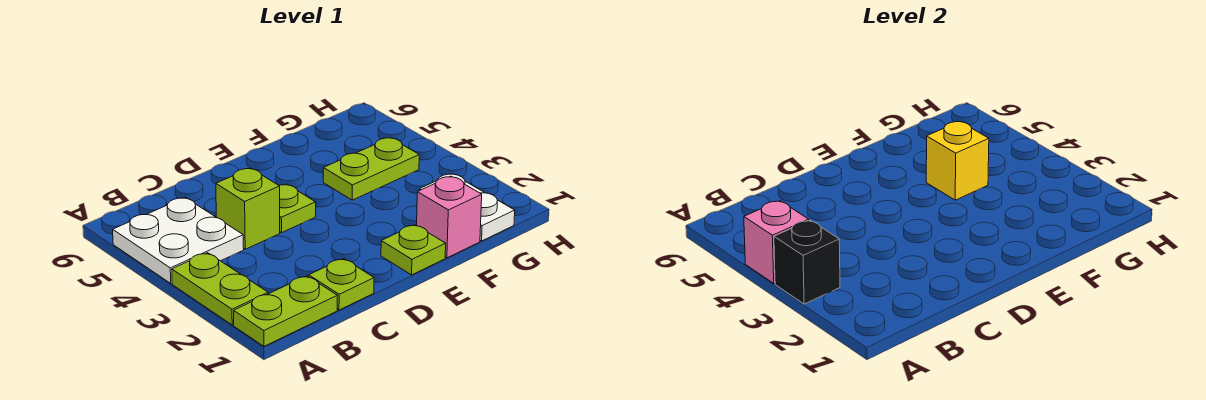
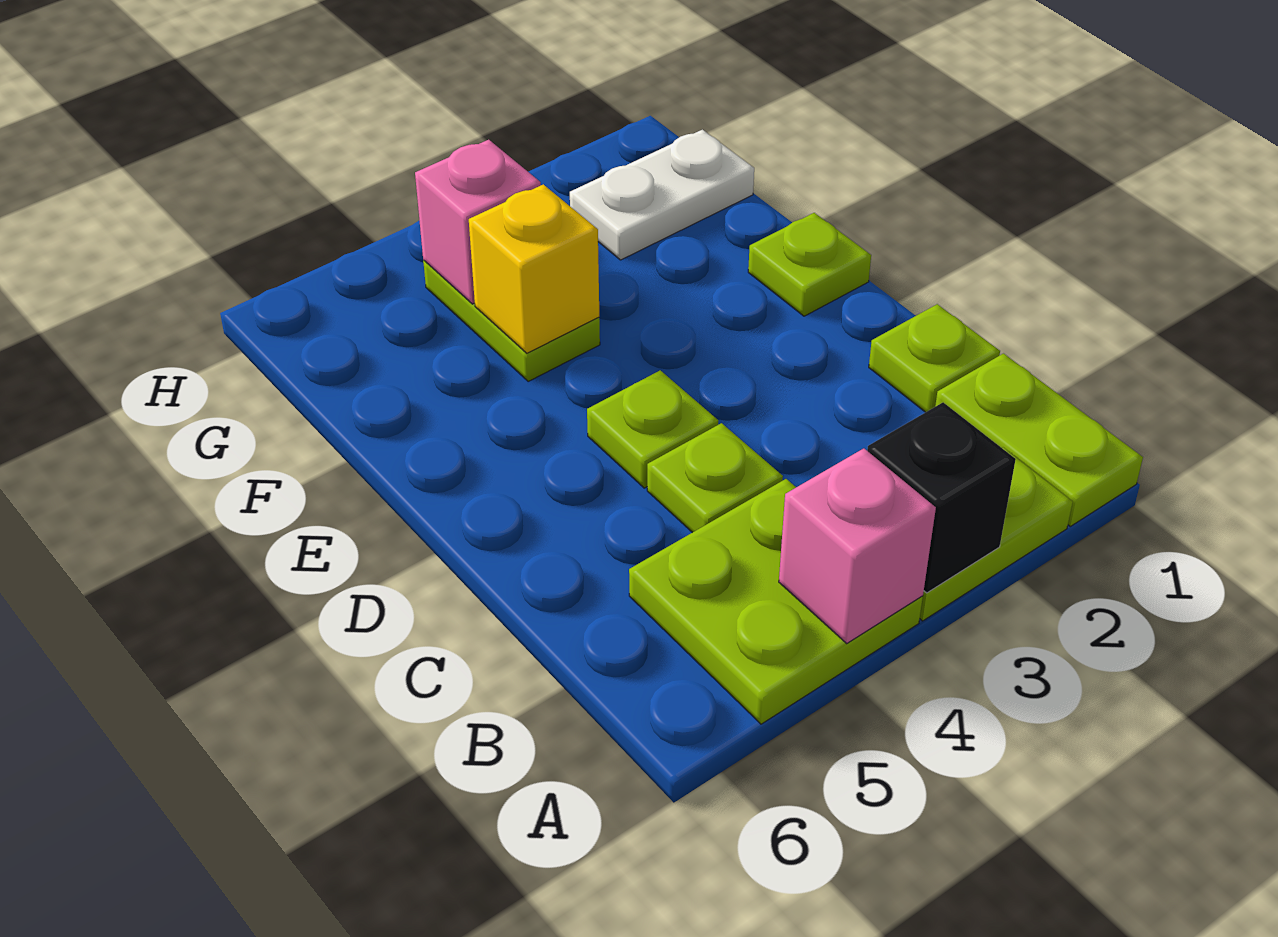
white 2x2 plate [113,198,244,283] -> lime 2x2 plate [629,479,923,724]
lime 1x1 brick [216,168,280,249] -> lime 1x1 plate [647,423,783,533]
pink 1x1 brick [417,176,482,258] -> pink 1x1 brick moved to [415,140,541,304]

